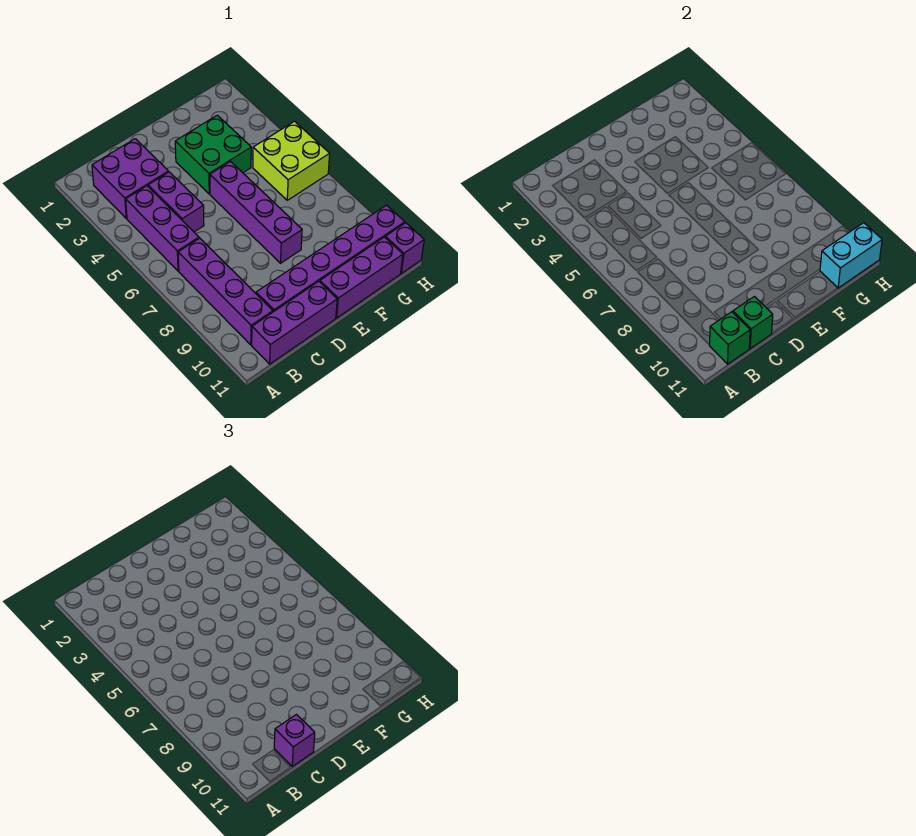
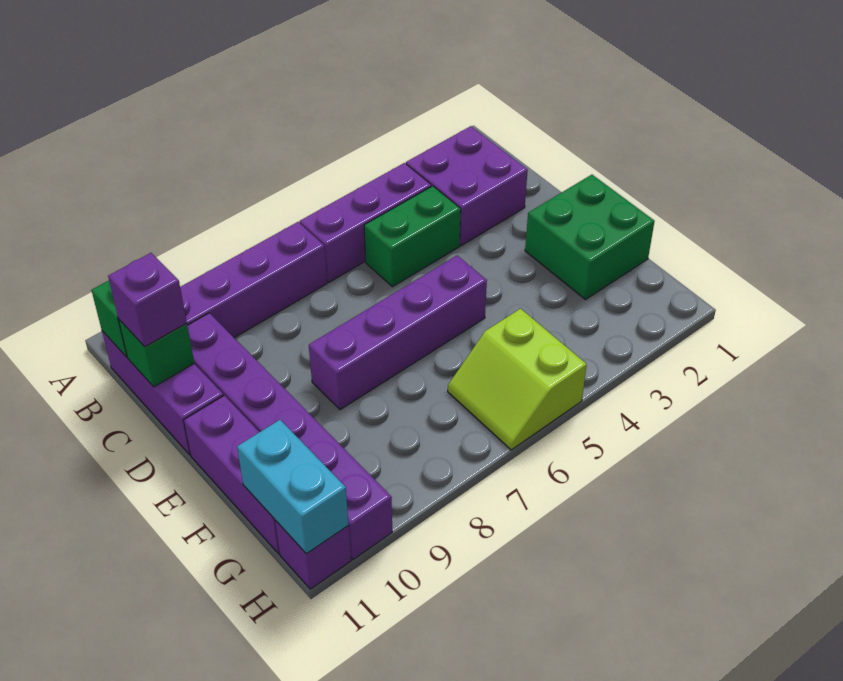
purple 1x2 brick [148,172,204,232] -> green 1x2 brick [364,186,461,287]
green 2x2 brick [175,115,251,194] -> green 2x2 brick moved to [525,175,655,299]
lime 2x2 brick [253,121,330,200] -> lime 2x2 slope [448,309,587,450]

